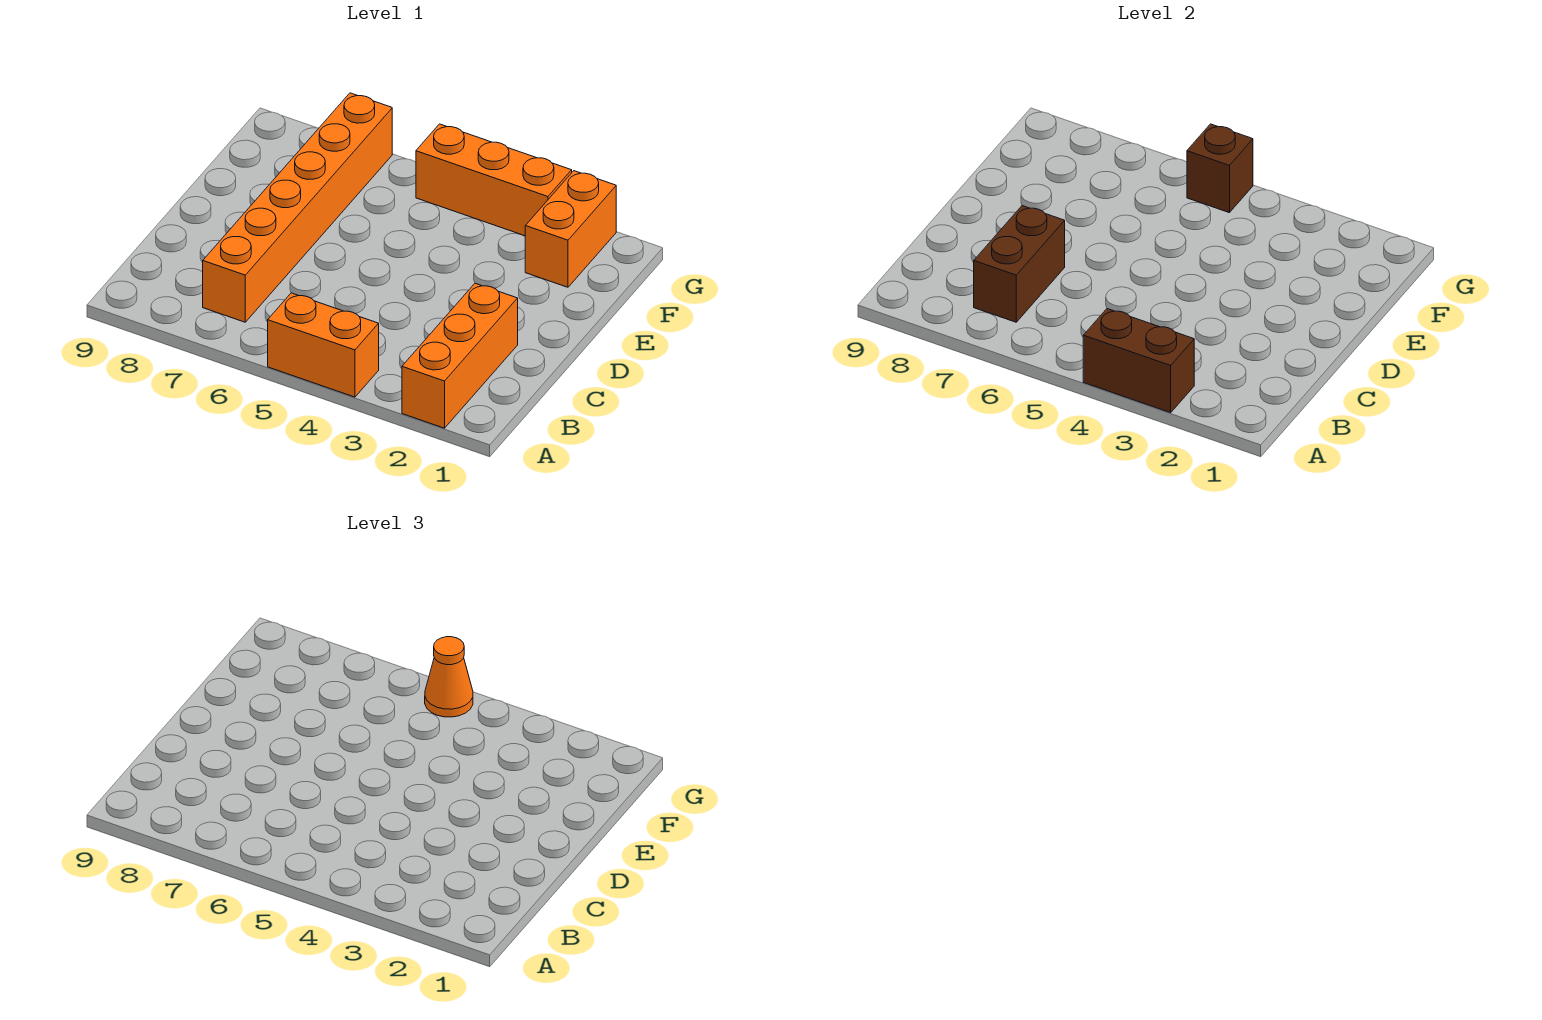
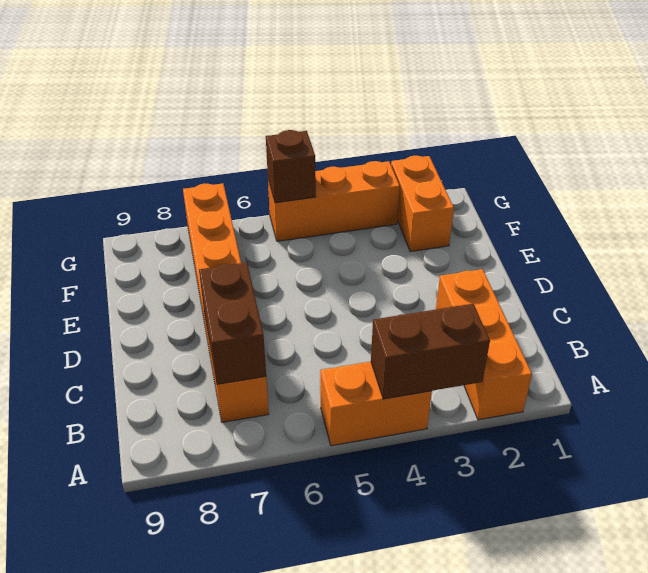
orange 1x1 cone [425,637,473,717] -> none

